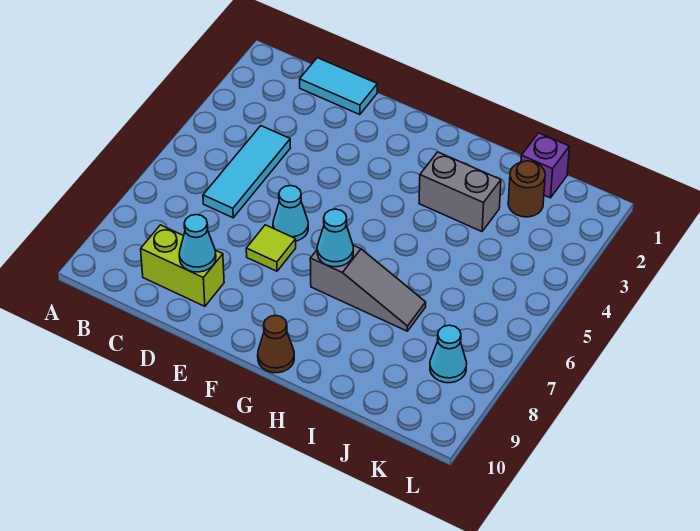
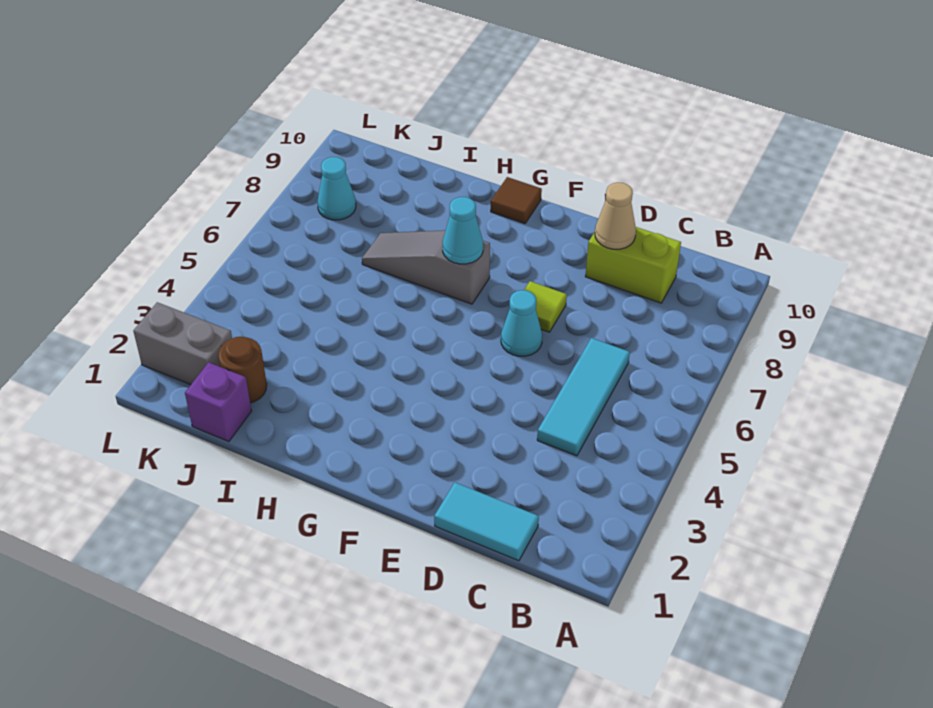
cyan 1x1 cone [179,215,216,272] -> tan 1x1 cone [595,183,636,249]
brown 1x1 cone [258,315,294,373] -> brown 1x1 tile [491,177,542,224]
grey 1x2 brick [419,152,501,232] -> grey 1x2 brick moved to [133,302,232,385]

